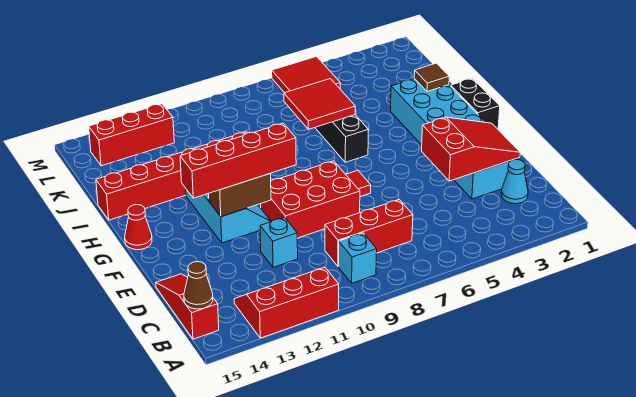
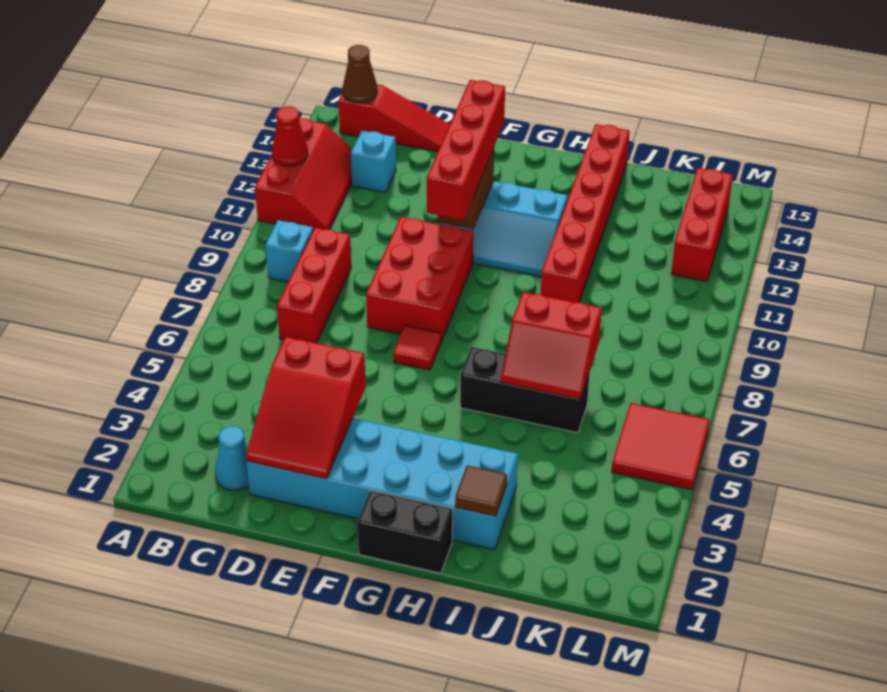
cyan 1x1 brick [260,217,298,267] -> cyan 1x1 brick moved to [351,131,396,192]
red 1x1 cone [125,205,152,250] -> red 1x1 cone moved to [272,107,308,166]
red 2x2 tile [284,79,355,129] -> red 2x2 slope [501,292,602,399]

